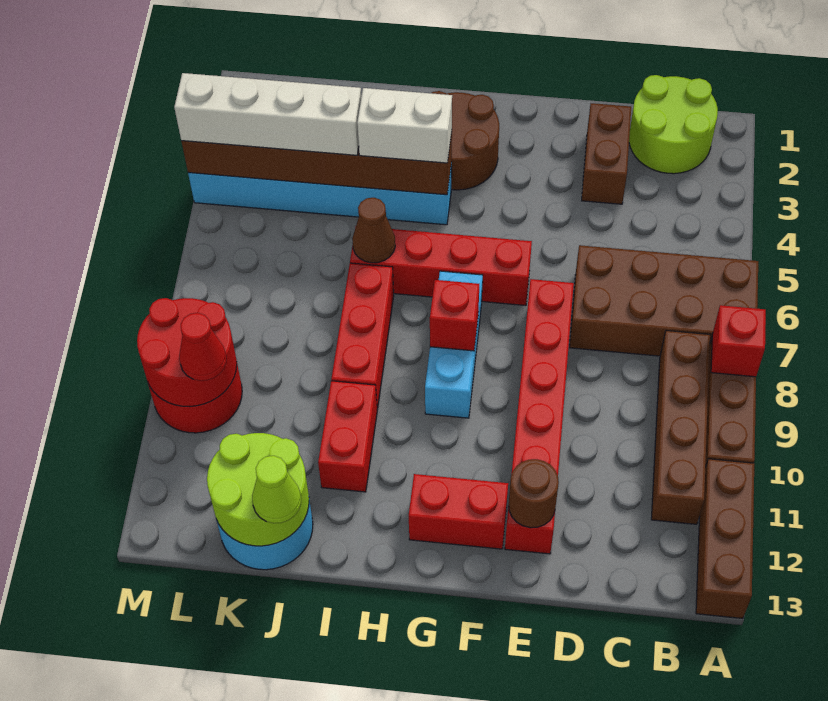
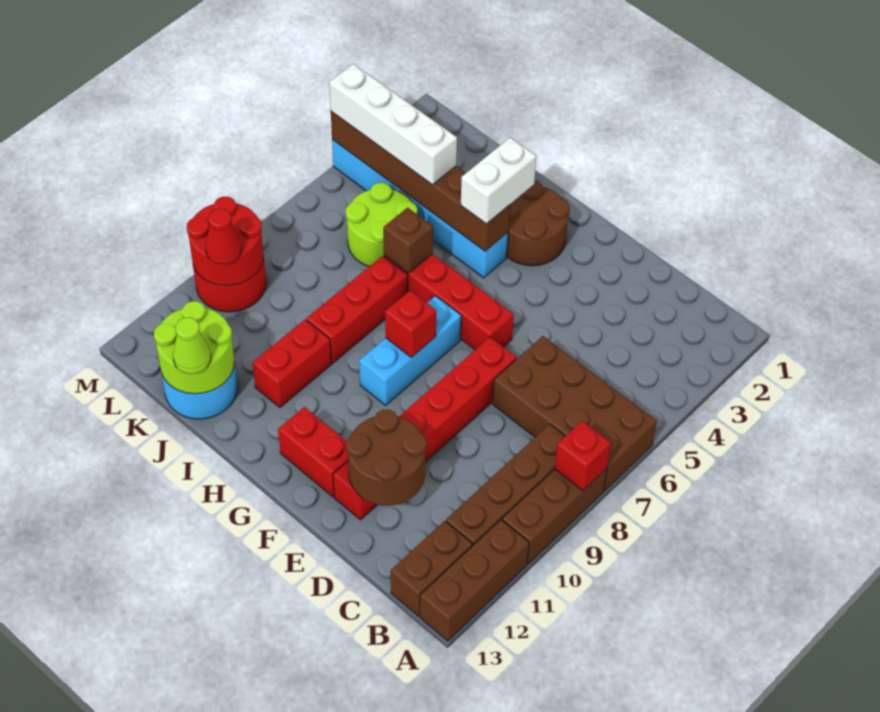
lime 2x2 round brick [629,75,718,174] -> lime 2x2 round brick moved to [346,183,417,266]
brown 1x2 brick [582,103,631,204] -> brown 1x2 brick moved to [391,521,472,616]
brown 1x1 round brick [509,459,559,528] -> brown 2x2 round brick [347,410,427,506]
white 1x2 brick [357,88,452,163] -> white 1x2 brick turned to [461,137,536,224]
brown 1x1 cone [352,198,395,263] -> brown 1x1 brick [383,208,433,273]

